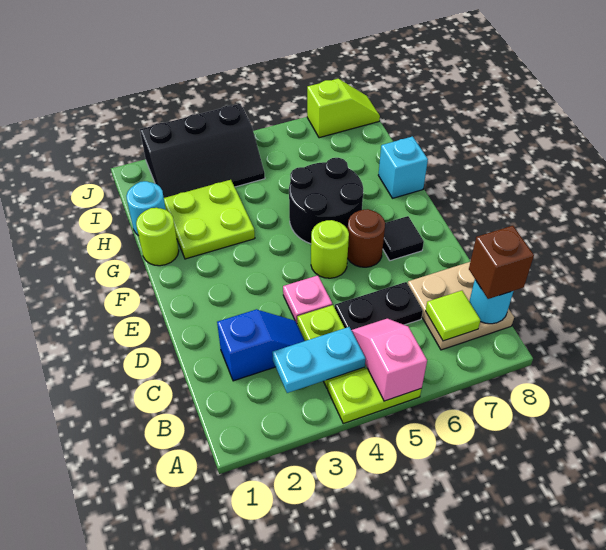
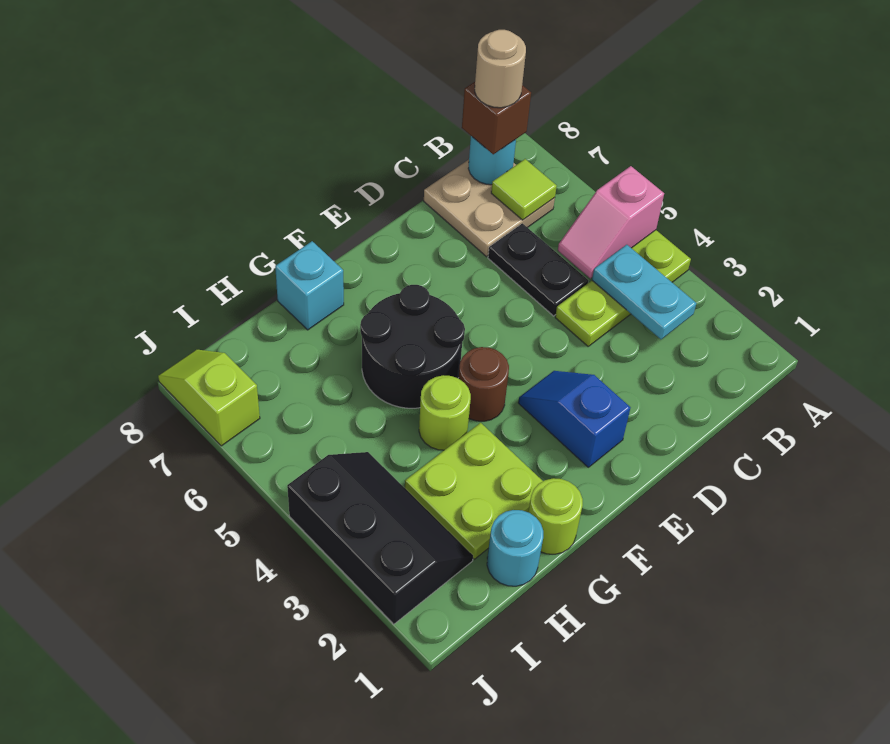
none -> tan 1x1 round brick [475,30,526,108]
blue 1x2 slope [217,309,305,381] -> blue 1x2 slope moved to [518,371,630,467]
pink 1x1 plate [283,275,332,323] -> none
lime 1x1 round brick [311,220,349,278] -> lime 1x1 round brick moved to [419,375,471,450]
brown 1x1 round brick [347,209,385,267] -> brown 1x1 round brick moved to [458,347,509,421]
black 1x1 tile [383,216,424,261] -> none

